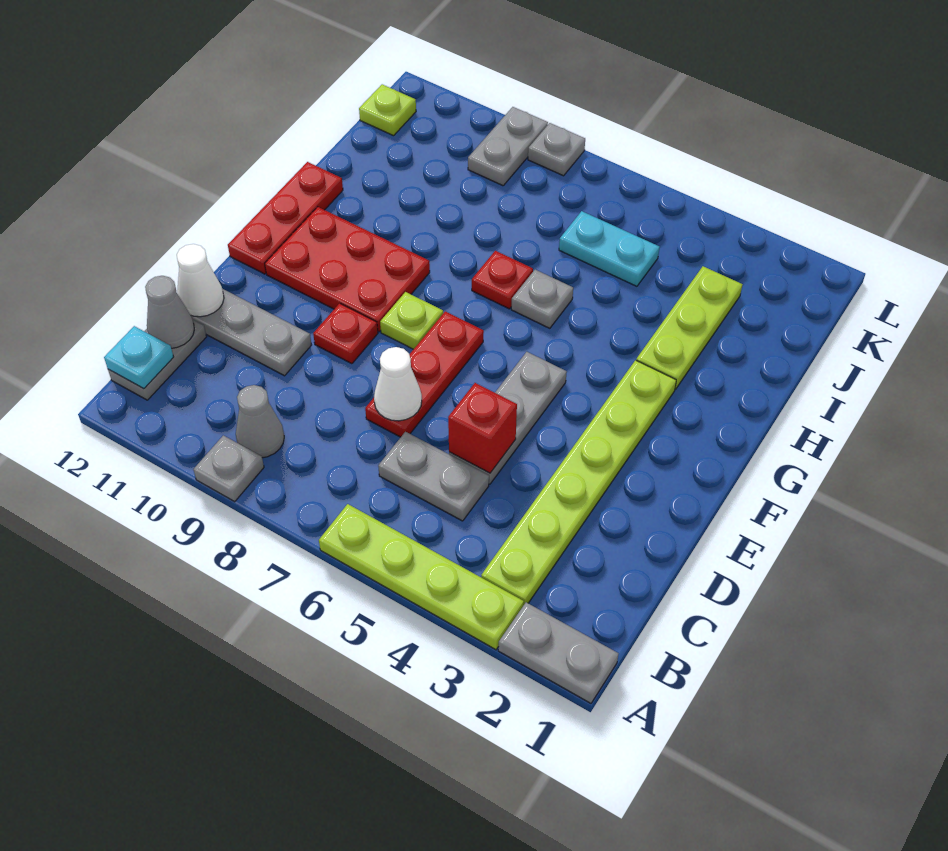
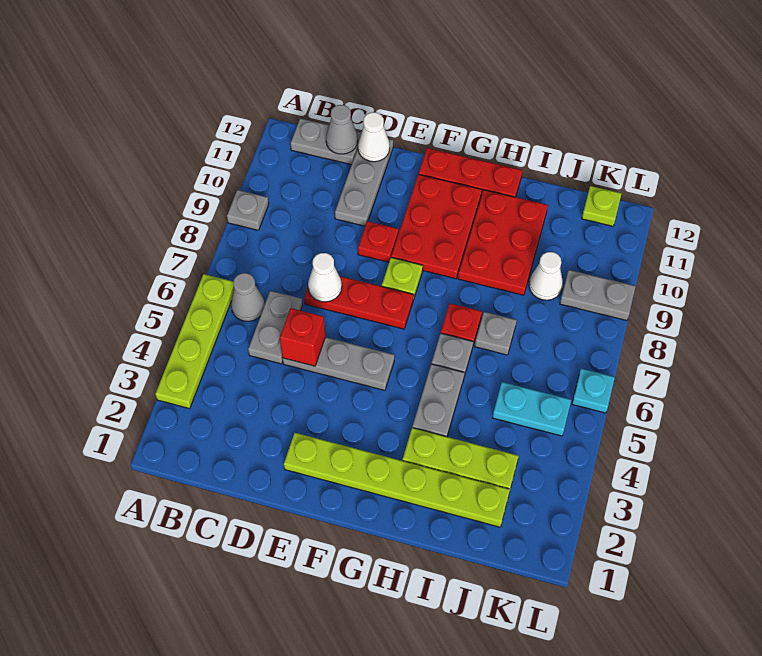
grey 1x2 plate [498,602,619,703] -> grey 1x2 plate moved to [412,364,465,437]
lime 1x6 plate [481,360,676,605] -> lime 1x6 plate moved to [284,433,510,527]
grey 1x1 cone [236,385,284,458] -> grey 1x1 cone moved to [231,273,265,321]
cyan 1x1 plate [104,326,173,389] -> cyan 1x1 plate moved to [572,369,615,413]
none -> red 2x3 plate [458,190,548,295]
cyan 1x2 plate [559,211,660,286] -> cyan 1x2 plate turned to [493,382,571,436]
none -> white 1x1 cone [529,252,563,300]
grey 1x1 plate [528,123,585,176] -> grey 1x1 plate moved to [475,312,517,355]

